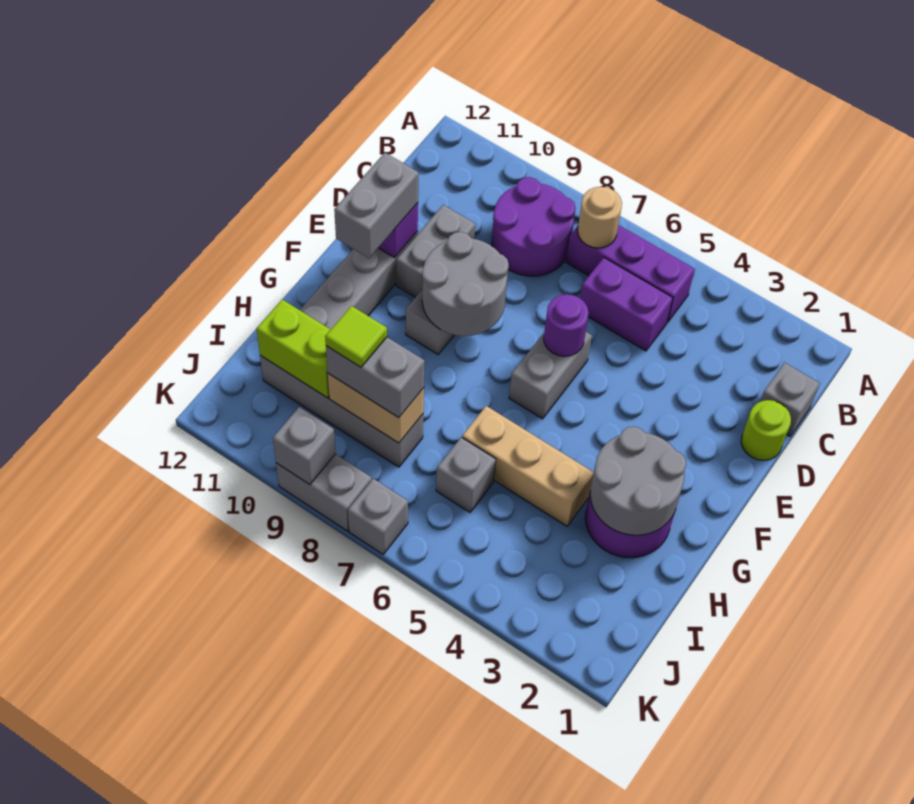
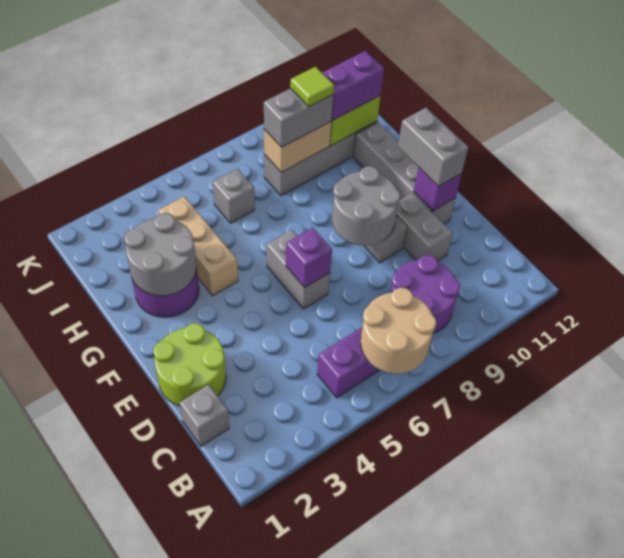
tan 1x1 round brick [578,187,622,248] -> tan 2x2 round brick [361,288,436,374]
purple 1x2 brick [580,258,673,351] -> purple 1x2 brick moved to [322,51,384,120]
lime 1x1 round brick [741,400,791,460] -> lime 2x2 round brick [153,323,226,406]
purple 1x1 round brick [544,294,589,356] -> purple 1x1 brick [286,228,332,288]
tan 1x3 brick [462,406,594,526] -> tan 1x3 brick turned to [158,196,238,296]
grey 1x1 brick [348,479,408,554] -> none
grey 1x2 brick [276,454,372,531] -> none
grey 1x1 brick [273,407,336,485] -> none

